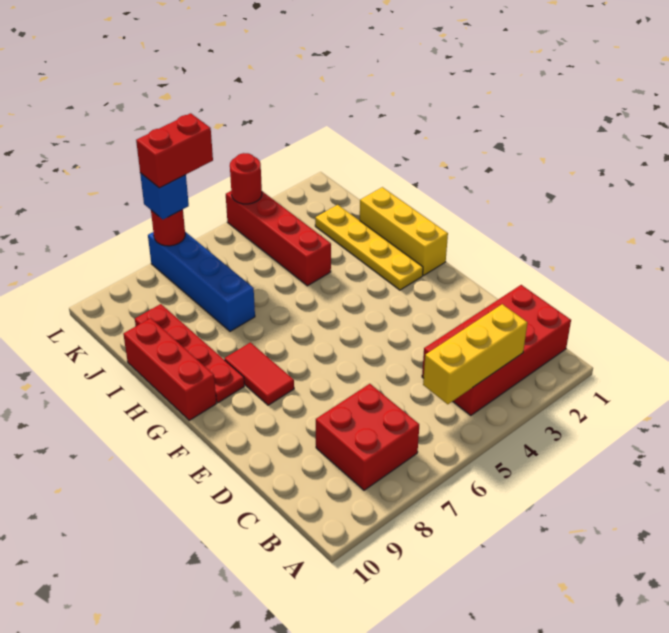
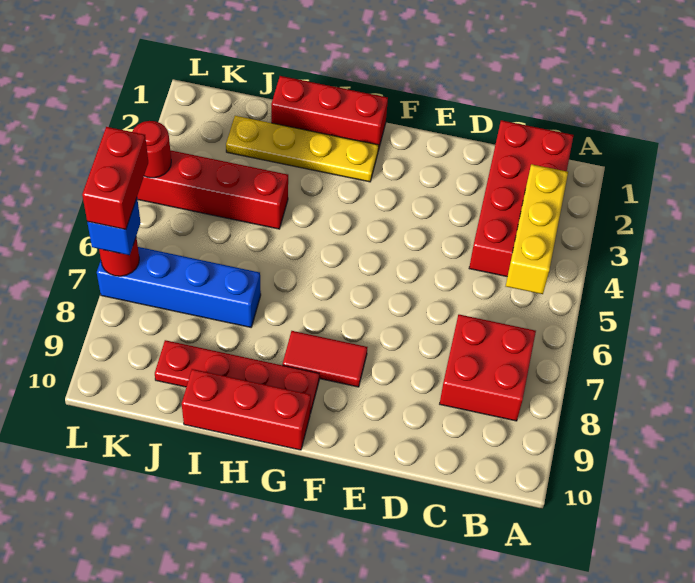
yellow 1x3 brick [360,187,448,275] -> red 1x3 brick [271,76,388,151]

